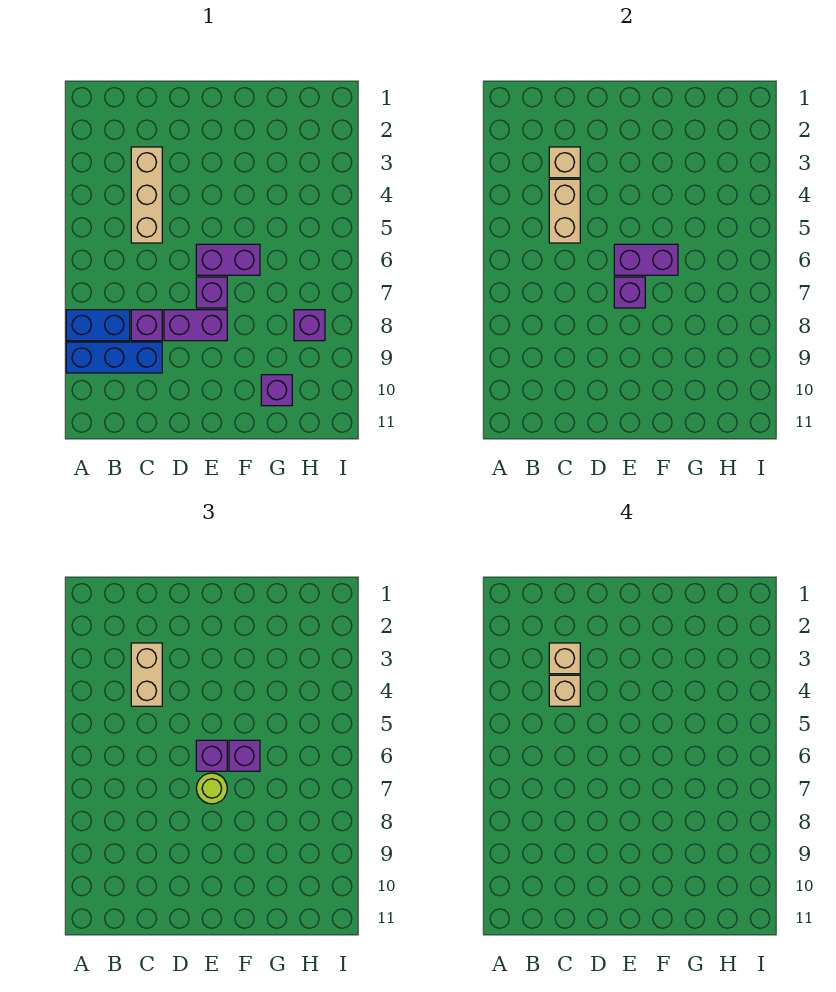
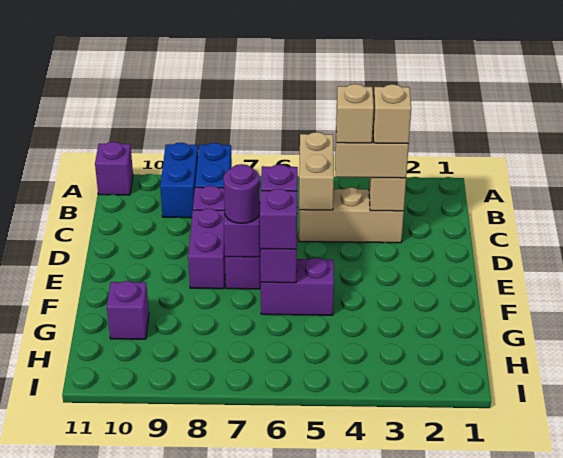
blue 1x3 brick [66,342,162,373] -> blue 1x2 brick [160,143,198,218]
tan 1x2 brick [549,179,580,243] -> tan 1x2 brick turned to [299,132,334,210]
purple 1x2 brick [196,244,260,275] -> purple 1x2 brick turned to [261,258,334,315]
lime 1x1 round brick [196,773,227,804] -> purple 1x1 round brick [223,164,260,223]
purple 1x1 brick [294,310,325,341] -> purple 1x1 brick moved to [95,142,133,195]

